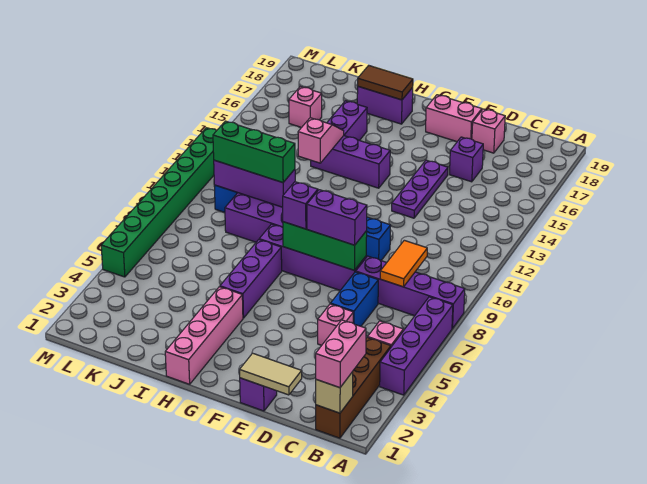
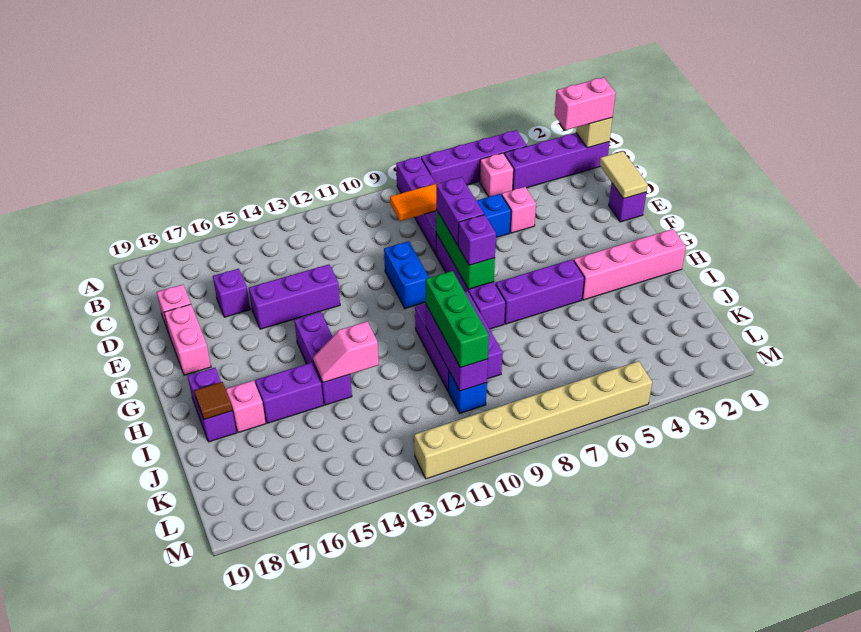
brown 1x4 brick [316,337,391,438] -> purple 1x4 brick [504,133,609,190]
purple 1x3 plate [392,160,448,218] -> purple 1x3 brick [249,264,340,329]
brown 1x2 tile [358,65,413,100] -> brown 1x1 tile [194,382,232,420]
pink 1x1 brick [289,87,322,128] -> pink 1x1 brick moved to [226,380,266,433]
green 1x8 brick [101,128,217,277] -> tan 1x8 brick [414,361,652,479]

